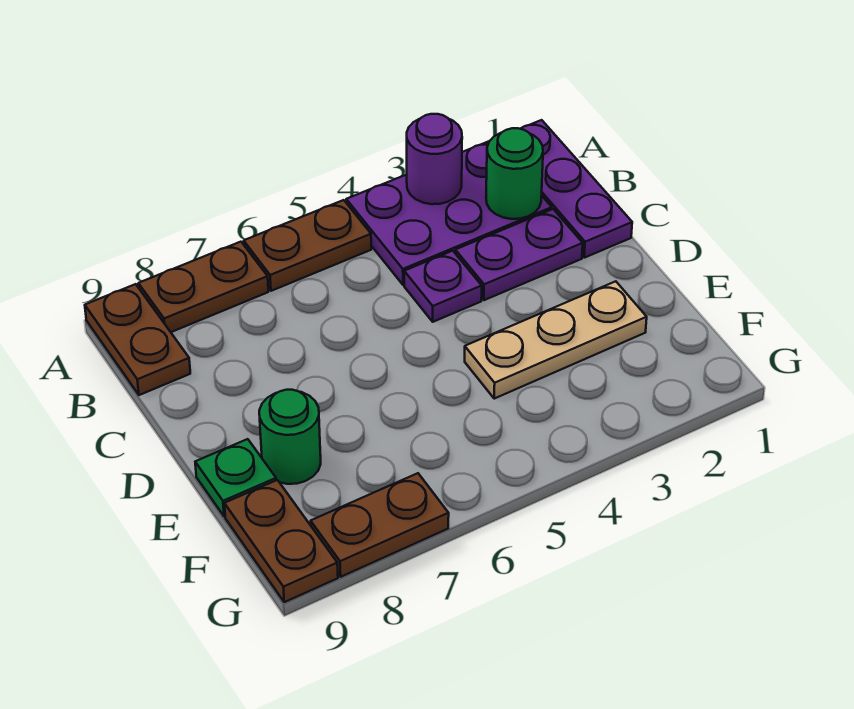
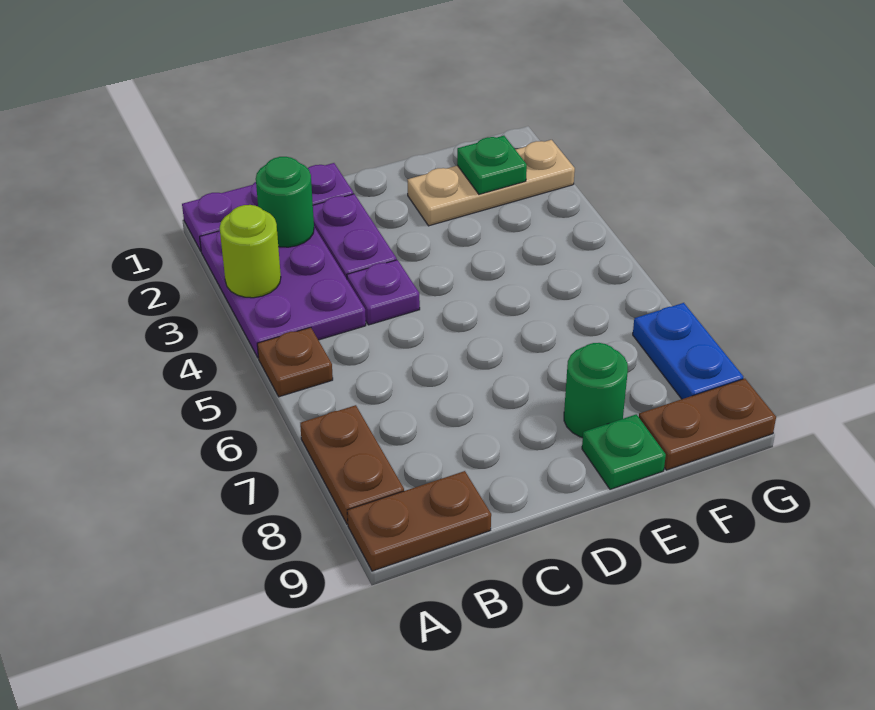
purple 1x1 round brick [407,114,462,204] -> lime 1x1 round brick [220,205,281,298]
brown 1x2 plate [244,200,371,291] -> brown 1x1 plate [257,327,333,397]
tan 1x3 plate [465,281,647,399] -> tan 1x3 plate turned to [407,140,575,226]
none -> green 1x1 plate [457,136,527,194]
brown 1x2 plate [311,473,449,577] -> blue 1x2 plate [633,303,743,399]

